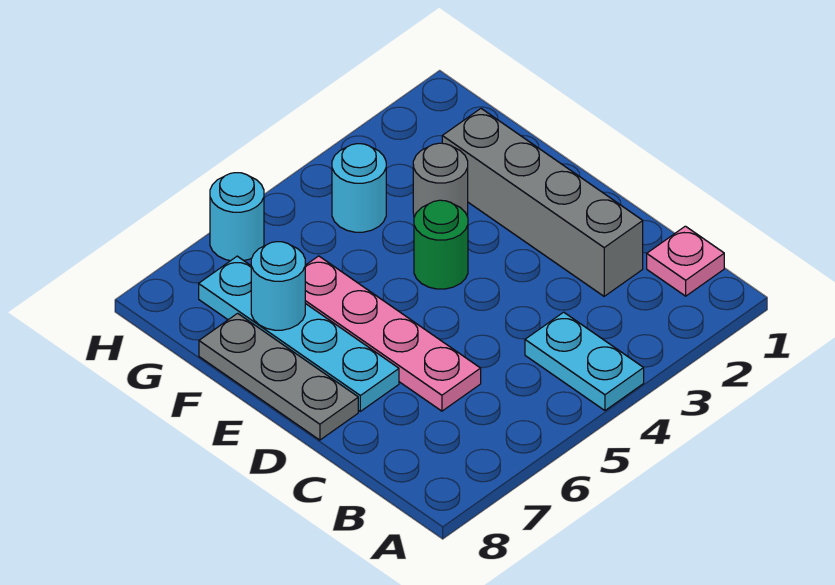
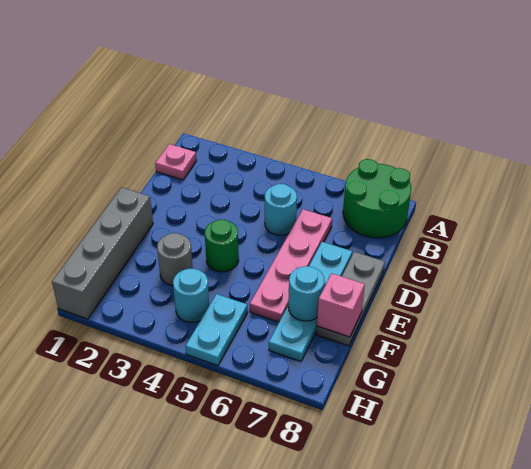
cyan 1x2 plate [525,312,644,410] -> cyan 1x2 plate moved to [185,294,248,366]
none -> green 2x2 round brick [343,159,411,238]
grey 1x4 brick [442,109,643,296] -> grey 1x4 brick moved to [52,187,153,319]
none -> pink 1x1 brick [317,273,365,337]
cyan 1x1 round brick [210,173,264,261] -> cyan 1x1 round brick moved to [265,184,297,235]

